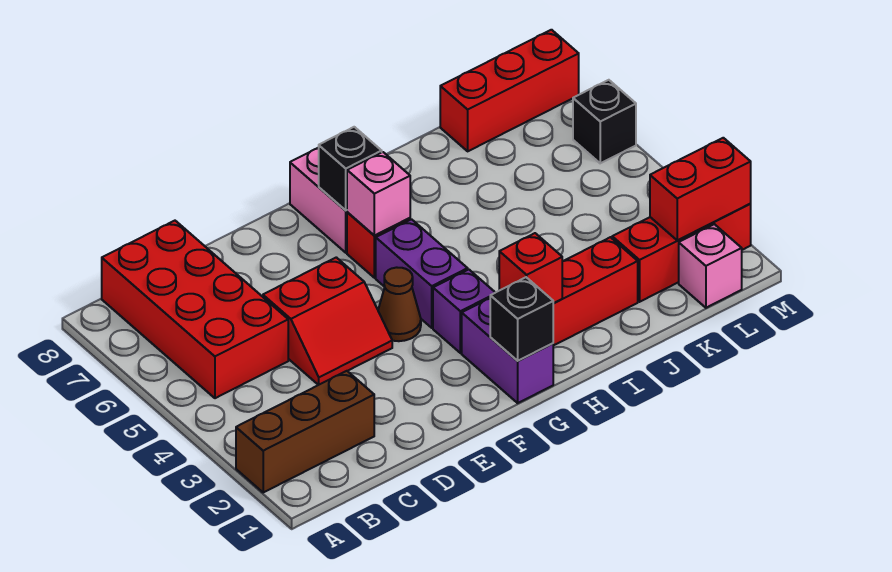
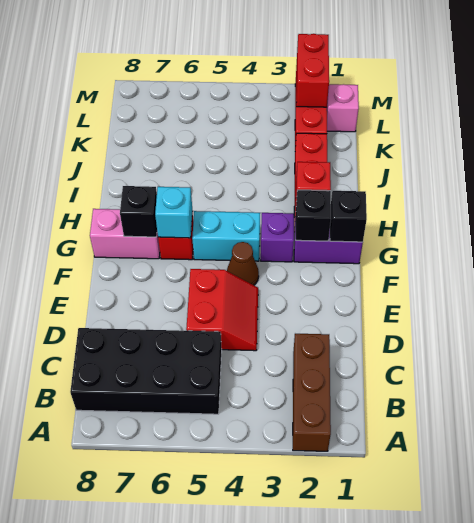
red 2x4 brick [102,221,288,398] -> black 2x4 brick [70,328,222,414]
purple 1x2 brick [376,219,468,328] -> cyan 1x2 brick [192,211,260,261]
pink 1x1 brick [347,152,410,236] -> cyan 1x1 brick [155,187,193,238]
red 1x3 brick [440,30,579,151] -> none
black 1x1 brick [573,80,636,163] -> black 1x1 brick moved to [295,190,331,241]

